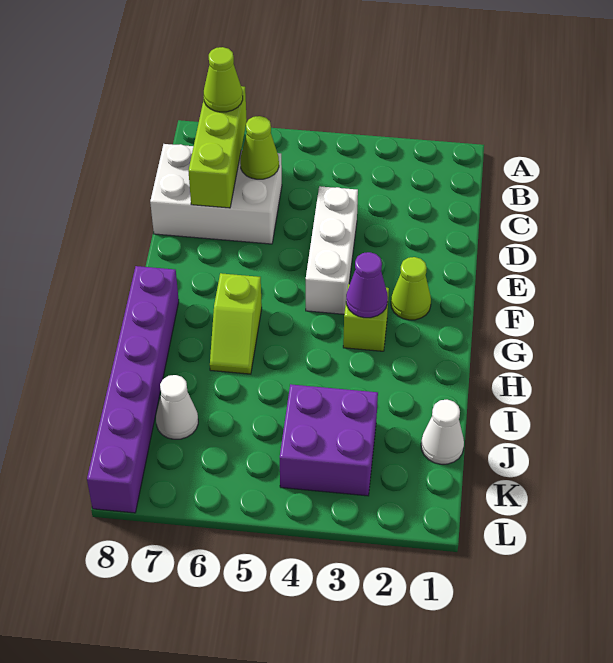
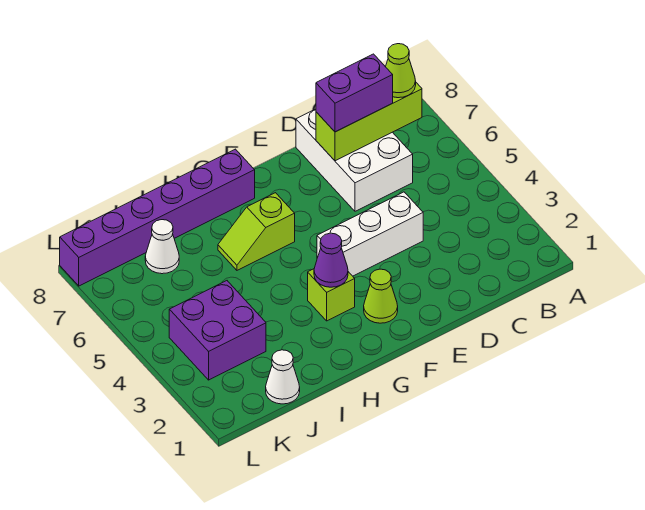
lime 1x1 cone [240,116,279,179] -> none
none -> purple 1x2 brick [316,54,393,132]

